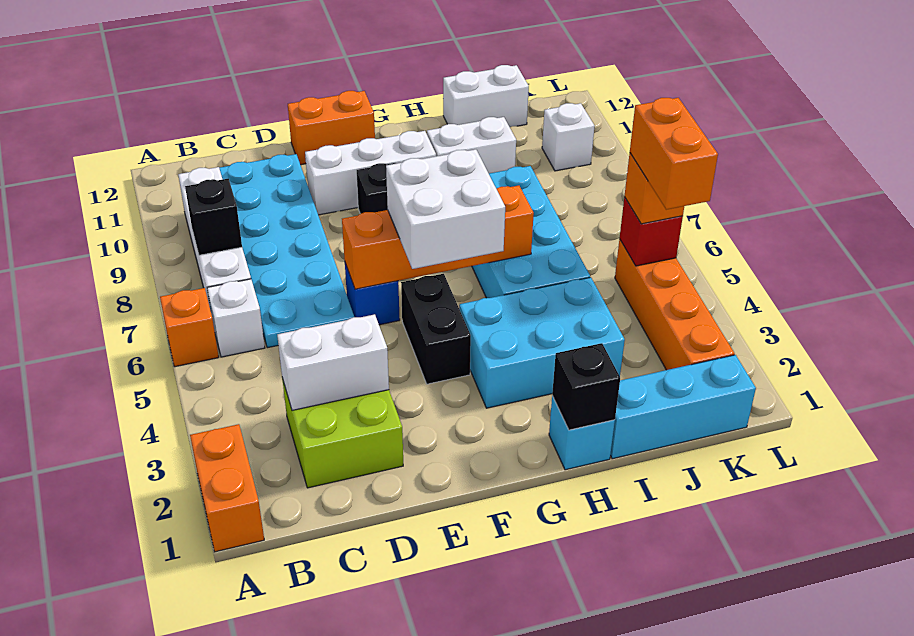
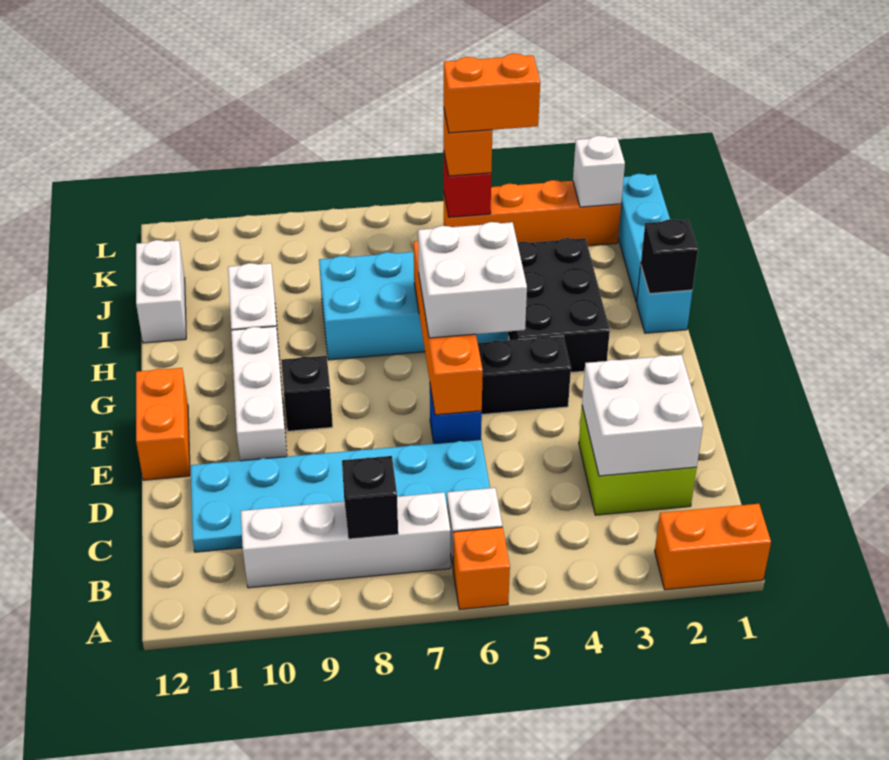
white 1x2 brick [277,314,389,410] -> white 2x2 brick [582,355,703,476]
cyan 2x3 brick [459,277,625,408] -> black 2x3 brick [508,238,610,372]
white 1x1 brick [542,103,595,171] -> white 1x1 brick moved to [573,135,625,207]

